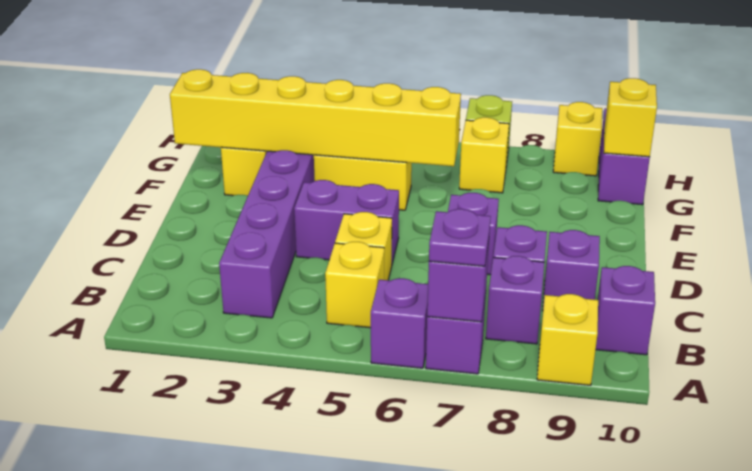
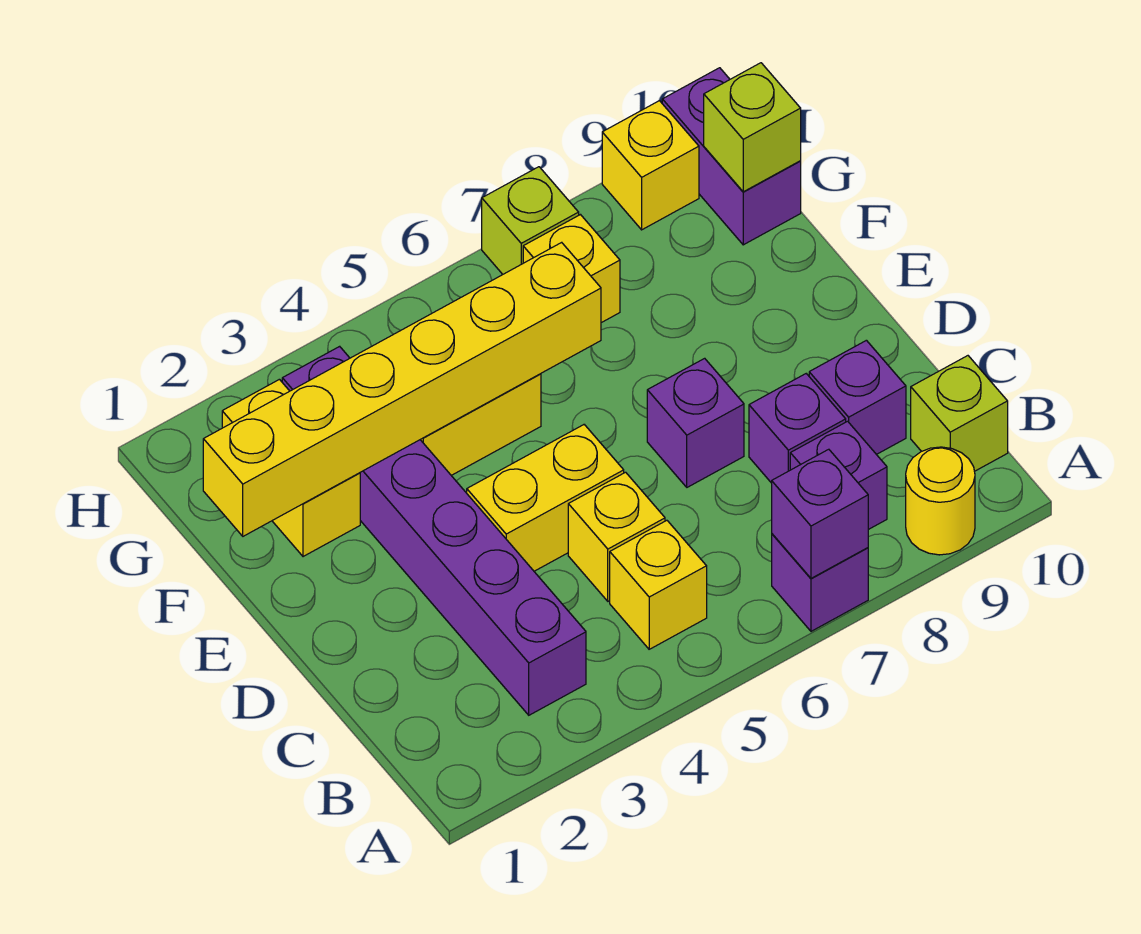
purple 1x1 brick [371,278,428,368] -> none
purple 1x1 plate [429,209,491,266] -> none
yellow 1x1 brick [537,294,598,385] -> yellow 1x1 round brick [906,447,975,555]
purple 1x1 brick [596,266,655,355] -> lime 1x1 brick [911,356,1008,471]
purple 1x2 brick [294,180,399,263] -> yellow 1x2 brick [467,425,624,571]
yellow 1x1 brick [604,78,657,157] -> lime 1x1 brick [704,63,801,192]

